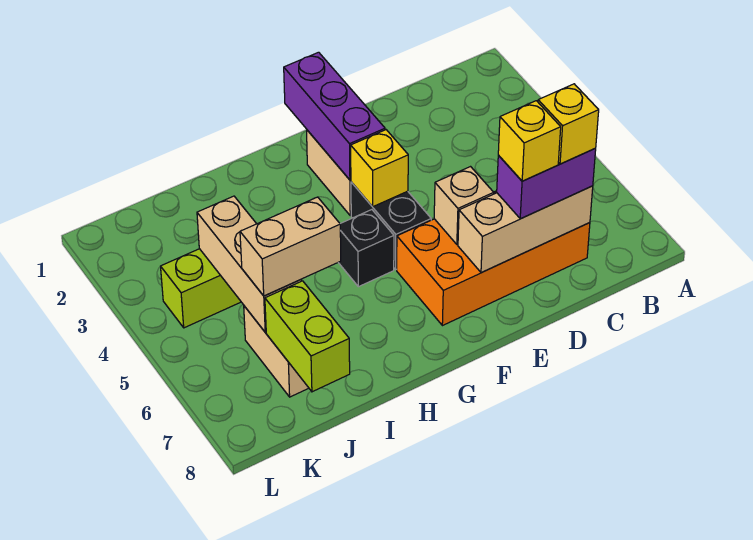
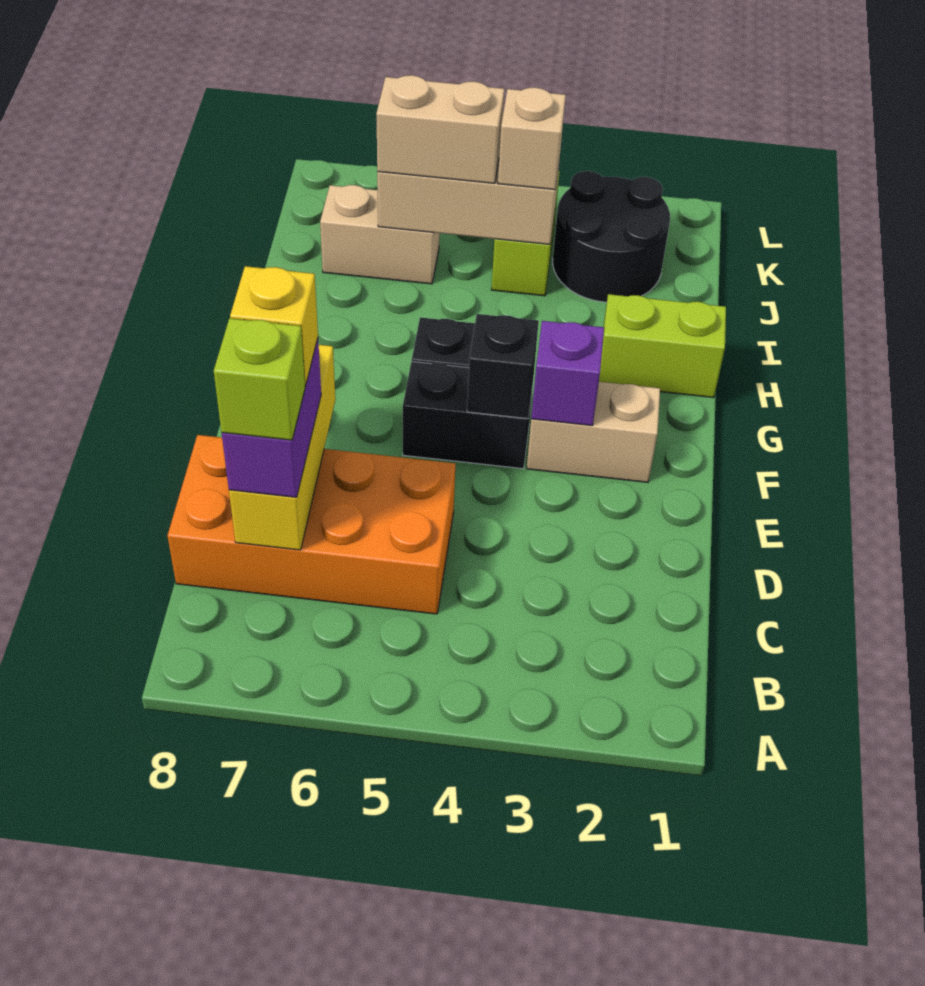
orange 2x4 brick [397,191,590,326] -> orange 2x4 brick turned to [167,435,455,614]
tan 1x3 brick [458,186,593,272] -> yellow 1x3 brick [229,345,335,550]
yellow 1x1 brick [538,84,599,164] -> lime 1x1 brick [214,318,305,440]
tan 1x1 brick [434,167,494,244] -> tan 1x1 brick moved to [498,88,566,190]
purple 1x3 brick [284,52,385,180] -> purple 1x1 brick [531,321,604,426]
yellow 1x1 brick [351,130,408,207] -> black 1x1 brick [467,314,539,419]
tan 1x2 brick [240,197,341,296] -> tan 1x2 brick turned to [376,75,504,184]
none -> black 2x2 round brick [553,171,670,302]
lime 1x2 brick [265,281,350,392] -> lime 1x2 brick moved to [599,294,726,398]

